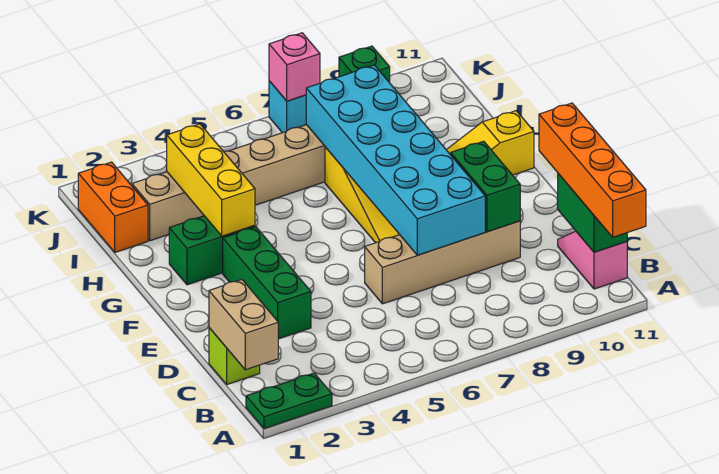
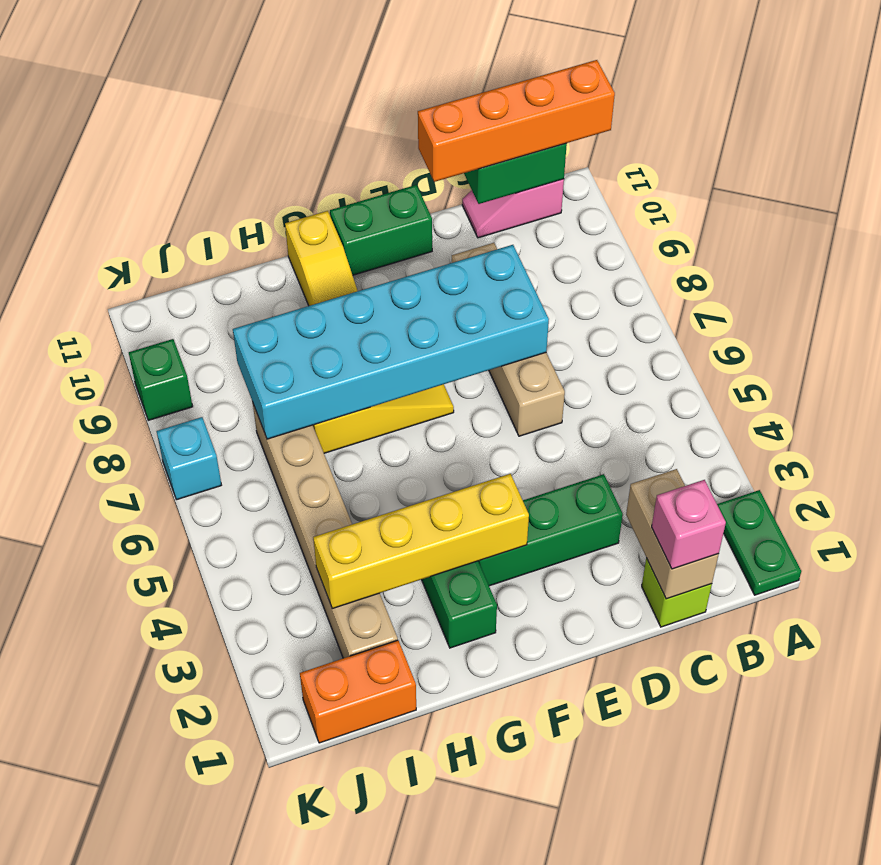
tan 1x2 brick [209,280,278,370] -> tan 1x2 brick turned to [626,469,719,599]
green 1x2 brick [451,141,520,232] -> green 1x2 brick moved to [330,185,432,275]
yellow 1x3 brick [167,124,255,236] -> yellow 1x4 brick [313,474,529,609]
pink 1x1 brick [269,33,320,101] -> pink 1x1 brick moved to [652,480,726,569]

